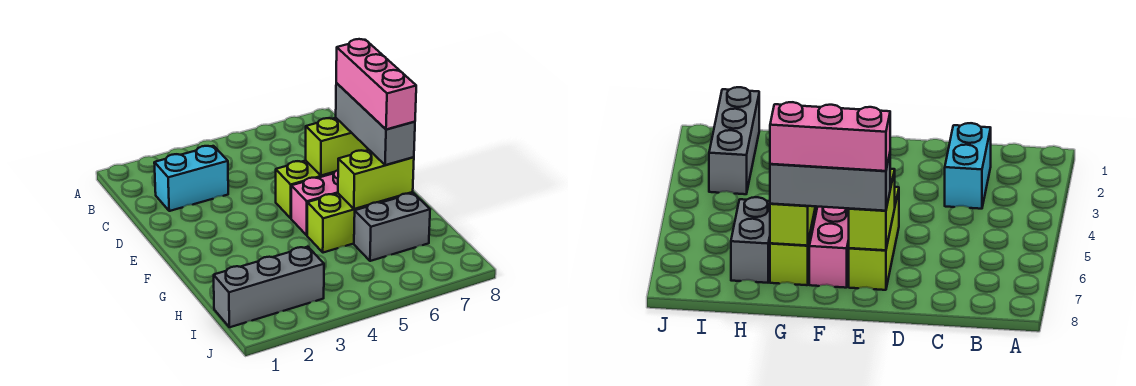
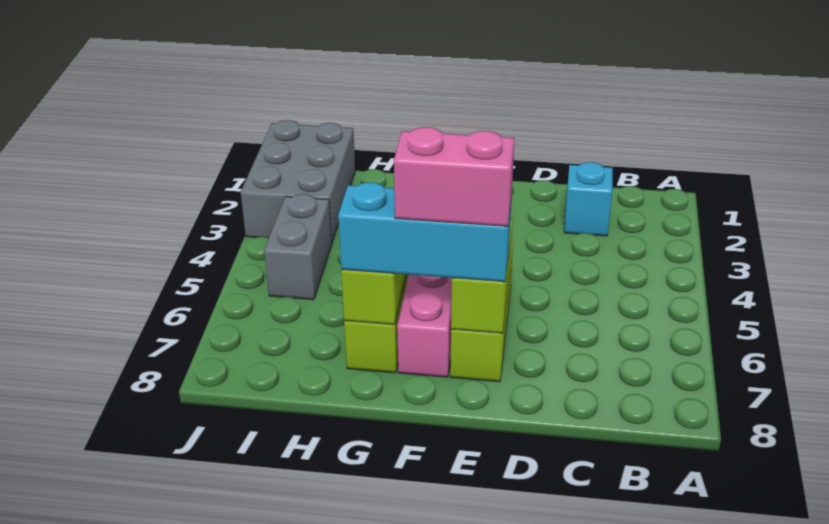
cyan 1x2 brick [154,146,228,211] -> cyan 1x1 brick [564,162,613,236]
grey 1x3 brick [336,83,415,165] -> cyan 1x3 brick [338,182,512,282]
pink 1x3 brick [336,39,416,130] -> pink 1x2 brick [394,127,515,226]
grey 1x2 brick [354,193,430,261] -> grey 1x2 brick moved to [264,194,332,300]
grey 1x3 brick [214,247,324,327] -> grey 2x3 brick [241,120,355,242]

